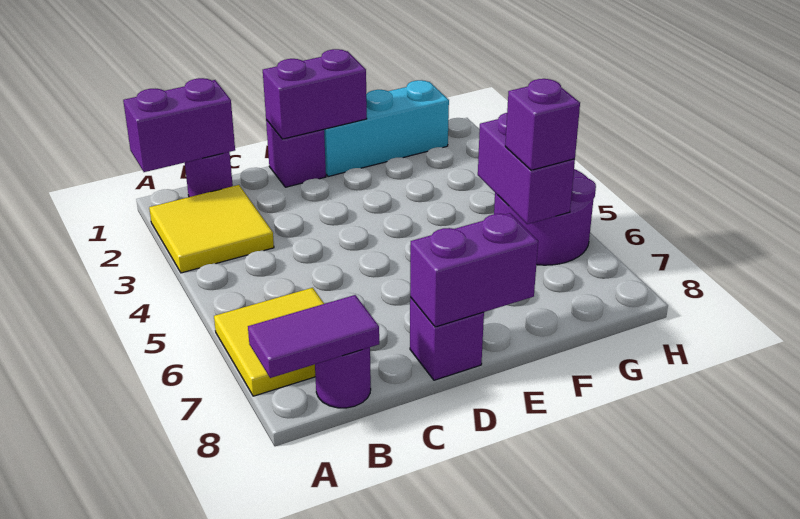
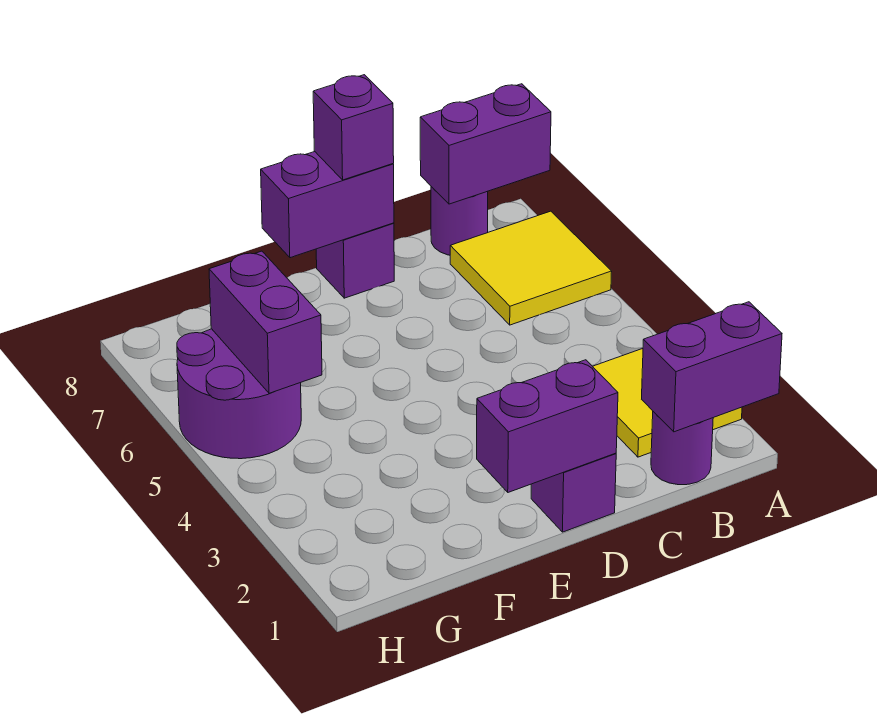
purple 1x2 tile [248,295,379,378] -> purple 1x2 brick [420,84,551,204]
cyan 1x3 brick [324,80,449,177] -> none
purple 1x1 brick [505,79,580,170] -> purple 1x1 brick moved to [313,75,394,180]

